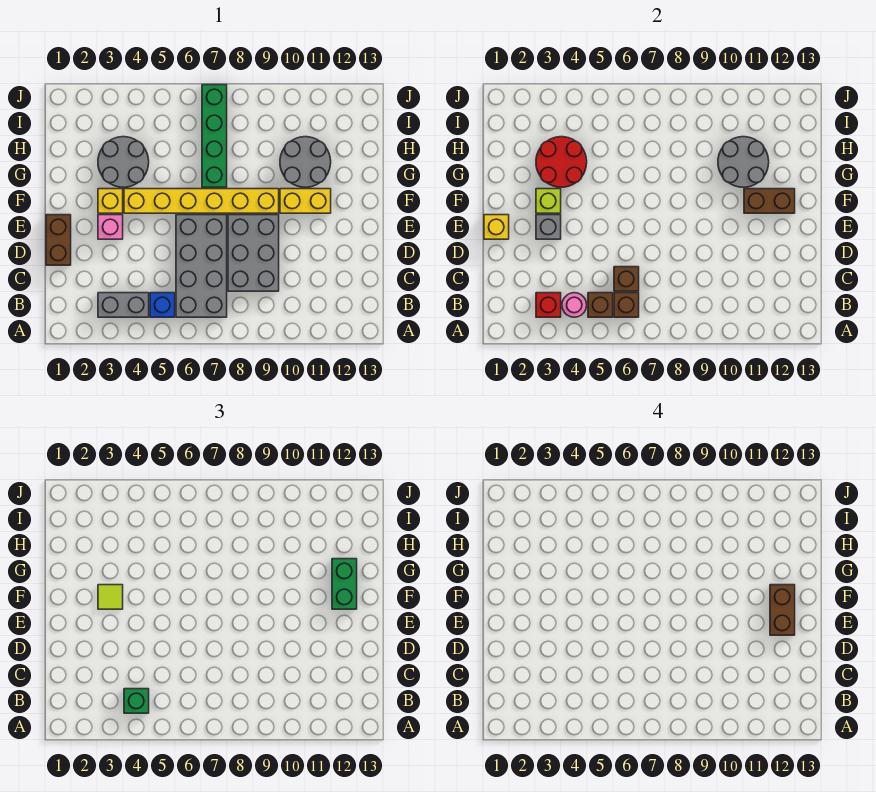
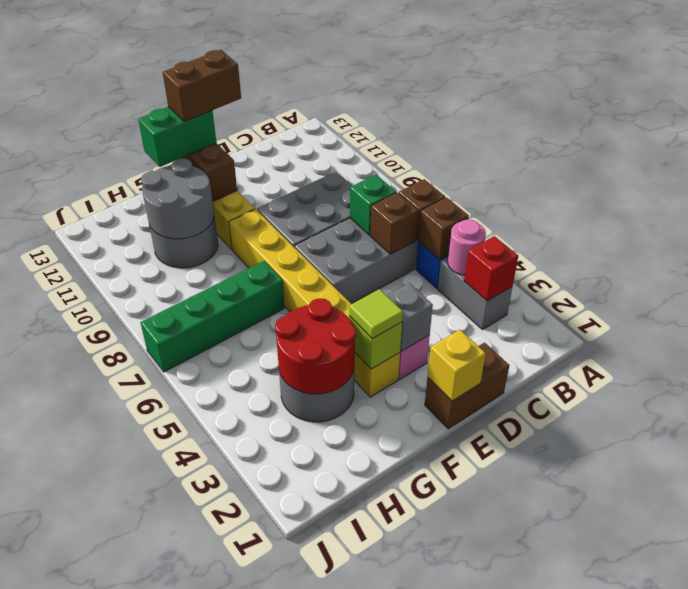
green 1x1 brick [124,689,149,713] -> green 1x1 brick moved to [350,175,396,235]

